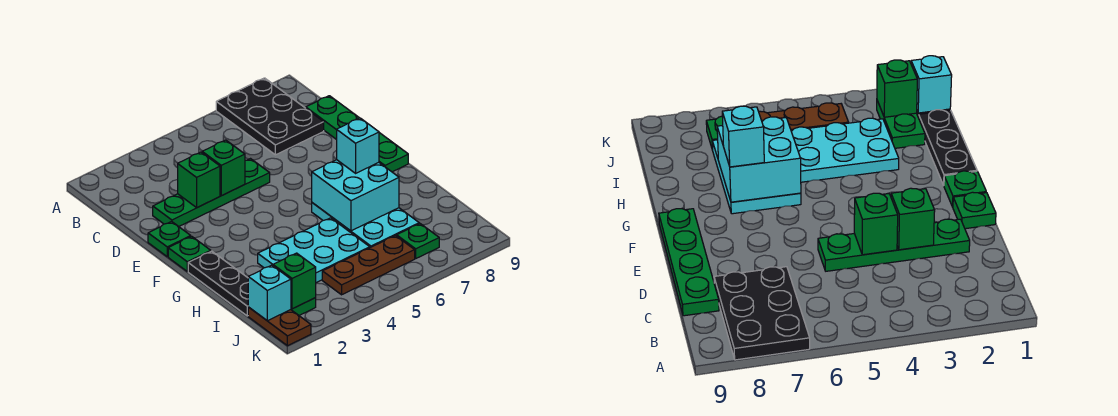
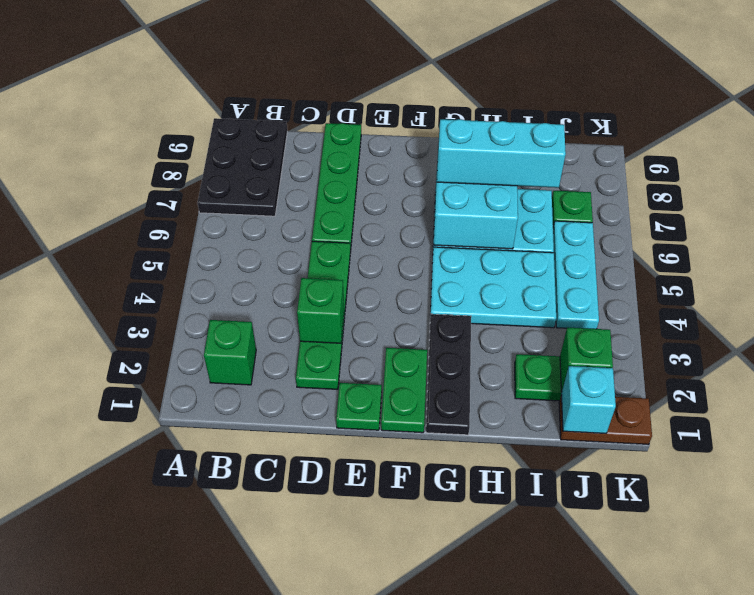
black 2x3 plate [216,78,324,155] -> black 2x3 plate turned to [198,118,287,216]
green 1x4 plate [306,96,408,172] -> green 1x4 plate turned to [312,123,361,250]
green 1x1 brick [202,140,245,196] -> green 1x1 brick moved to [204,320,256,385]
green 1x1 plate [168,236,211,271] -> green 1x2 plate [381,348,427,433]
black 1x3 plate [188,251,248,316] -> black 1x3 plate turned to [426,314,471,435]
cyan 1x1 brick [337,118,379,173] -> cyan 1x3 brick [437,119,566,188]
cyan 2x3 plate [258,218,370,283] -> cyan 2x3 plate turned to [430,247,556,328]
brown 1x3 plate [322,236,415,295] -> cyan 1x3 plate [553,221,599,329]

